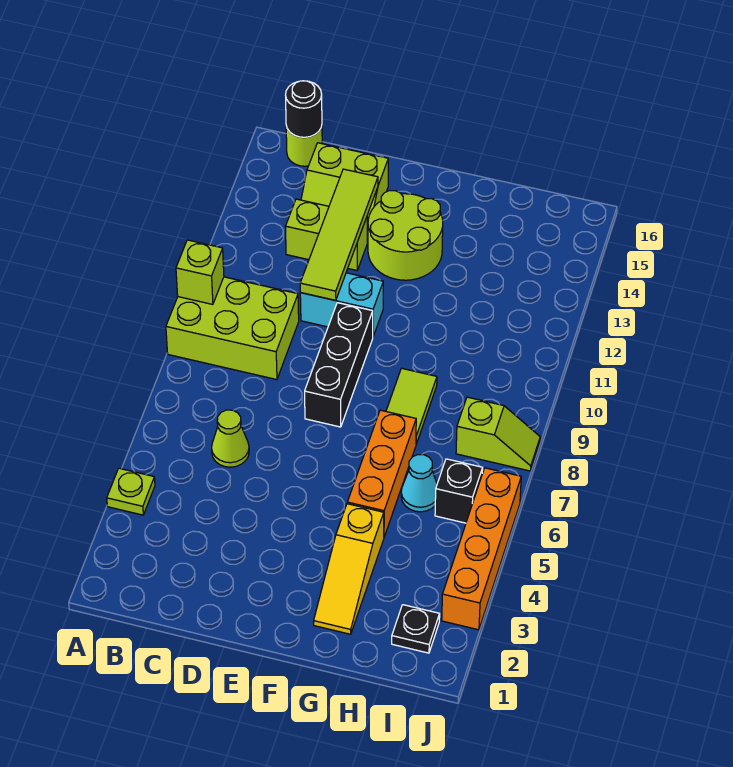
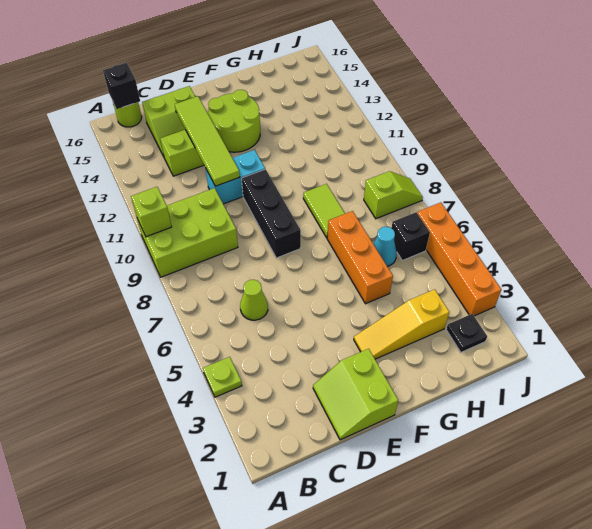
black 1x1 round brick [286,81,322,137] -> black 1x1 brick [103,63,140,109]
none -> lime 2x2 slope [313,349,398,440]
yellow 1x3 slope [314,504,384,634] -> yellow 1x3 slope turned to [354,289,449,359]

